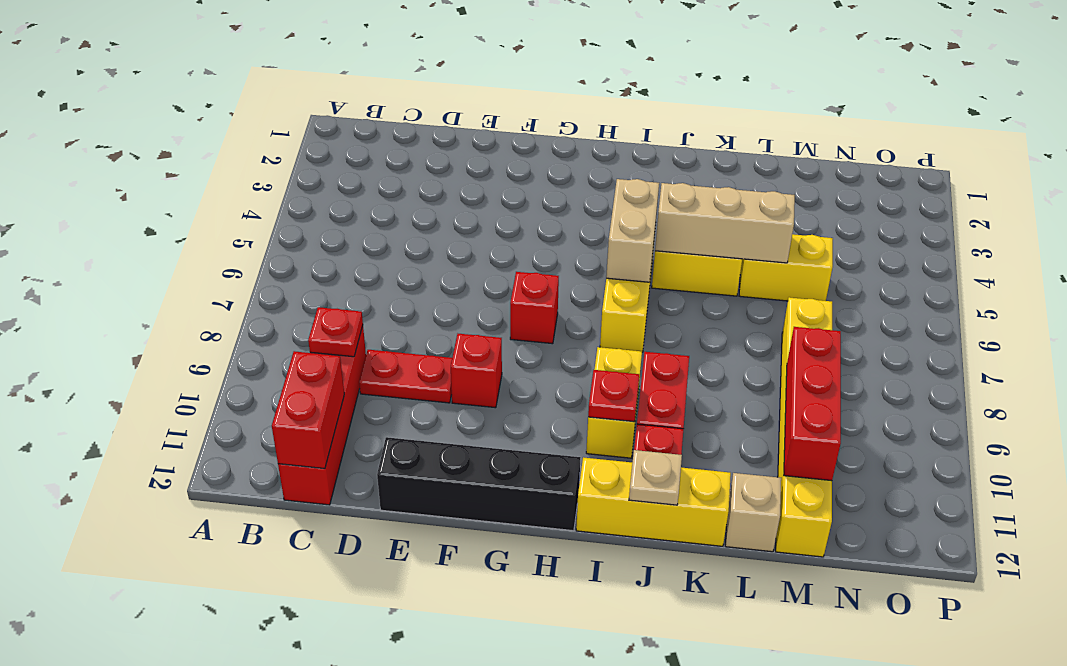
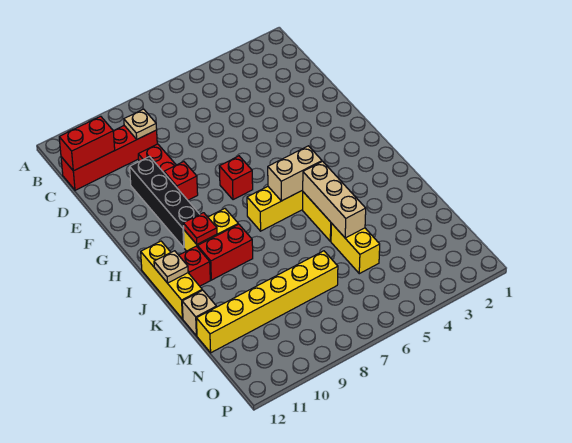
red 1x1 plate [308,307,363,357] -> tan 1x1 plate [124,109,157,139]
black 1x4 brick [377,437,581,531] -> black 1x4 brick moved to [130,157,200,247]
red 1x3 brick [784,327,841,481] -> none

